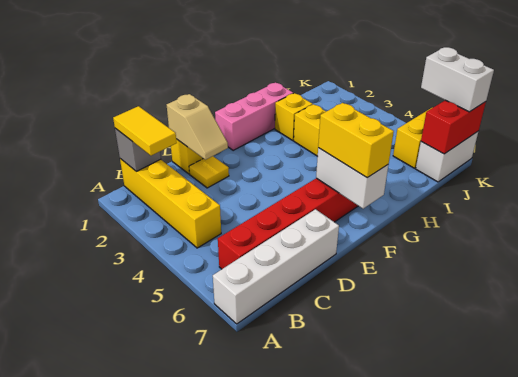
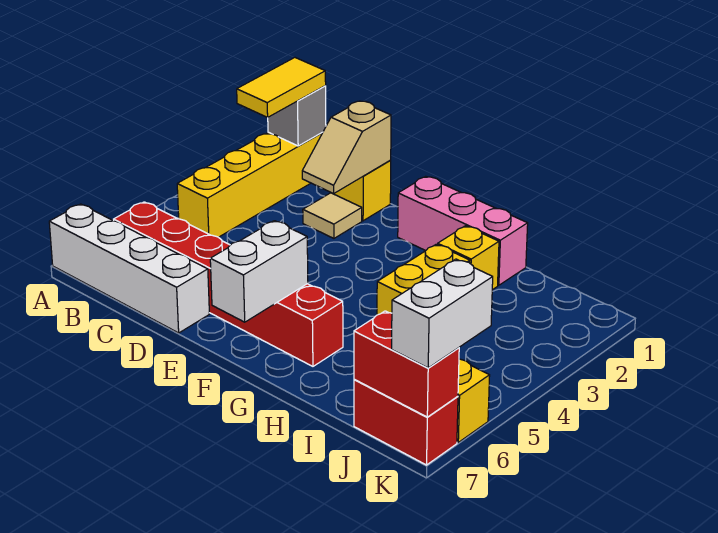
yellow 1x1 tile [189,156,229,188] -> tan 1x1 tile [303,193,362,238]
yellow 1x2 brick [318,103,394,178] -> none
white 1x2 brick [416,132,478,182] -> red 1x2 brick [354,379,458,465]

